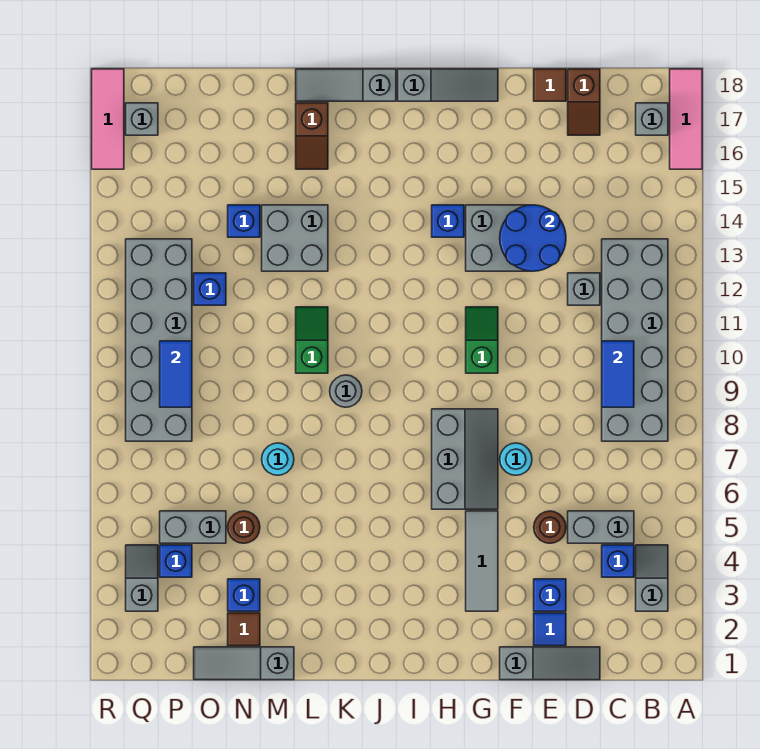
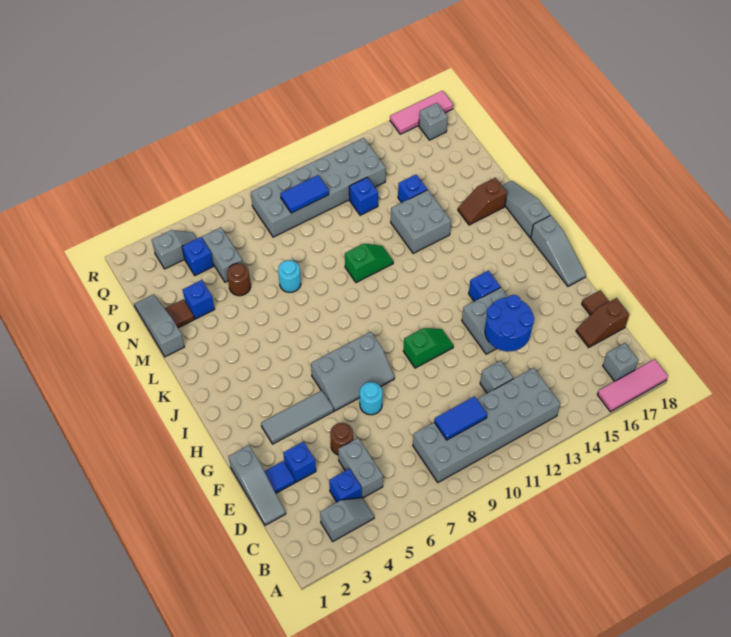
grey 1x1 round brick [330,375,362,407] -> none

